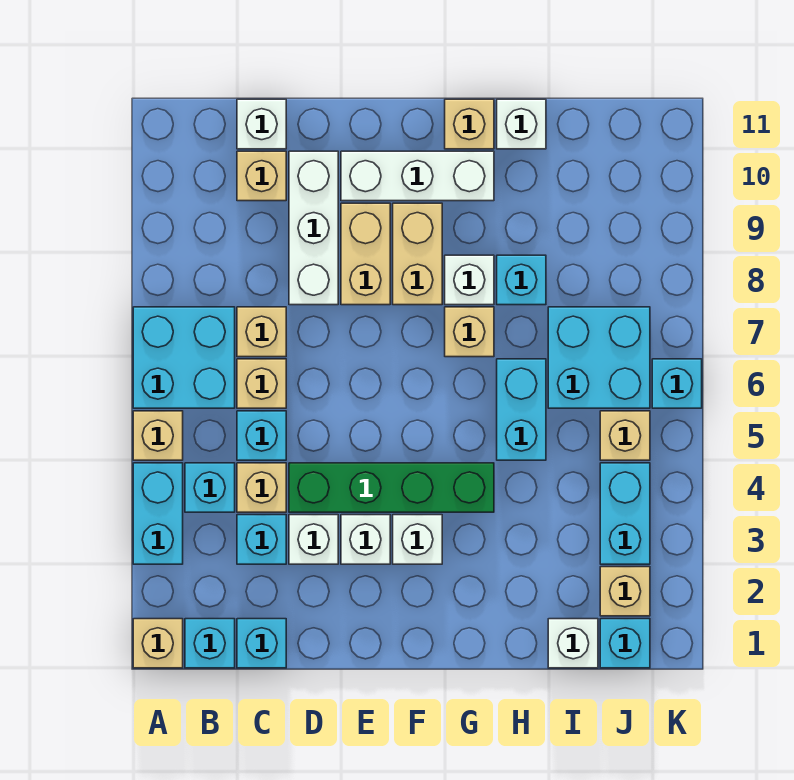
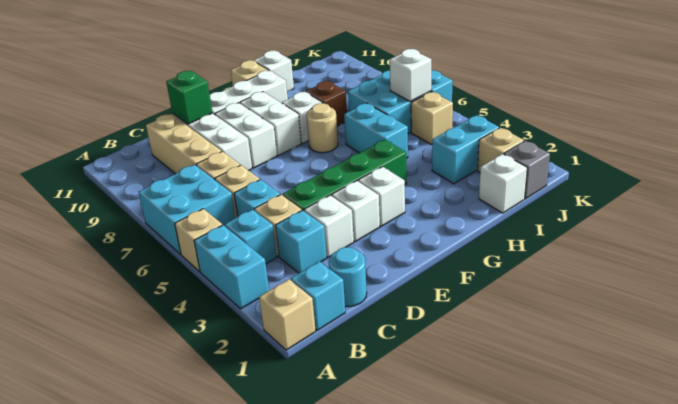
cyan 1x1 brick [237,619,286,668] -> cyan 1x1 round brick [329,247,367,307]
tan 1x1 brick [237,151,286,201] -> tan 1x3 brick [146,114,222,174]
white 1x1 brick [237,99,286,149] -> white 1x1 brick moved to [390,49,432,102]
none -> green 1x1 brick [166,71,212,124]
tan 1x2 brick [341,203,390,305] -> white 1x2 brick [215,103,277,168]
tan 1x2 brick [393,203,442,305] -> white 1x2 brick [240,92,301,156]
tan 1x1 brick [445,307,494,357] -> tan 1x1 round brick [307,103,338,153]
cyan 1x1 brick [497,255,546,305] -> brown 1x1 brick [306,81,347,126]
cyan 1x1 brick [600,619,650,668] -> grey 1x1 brick [504,141,550,199]
cyan 1x2 brick [600,463,650,564] -> cyan 1x2 brick turned to [432,115,499,184]

